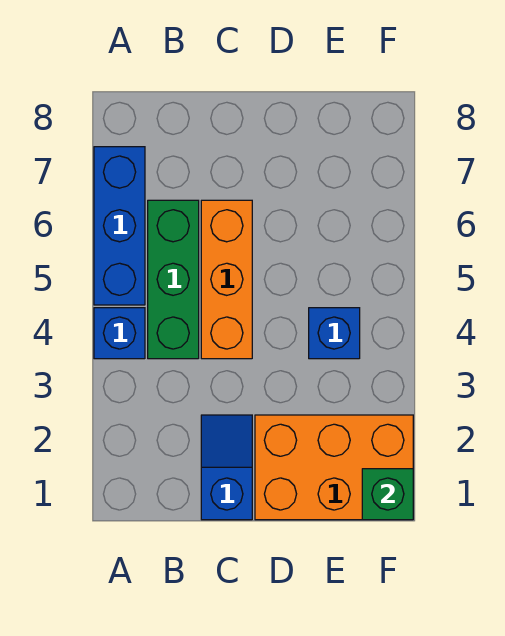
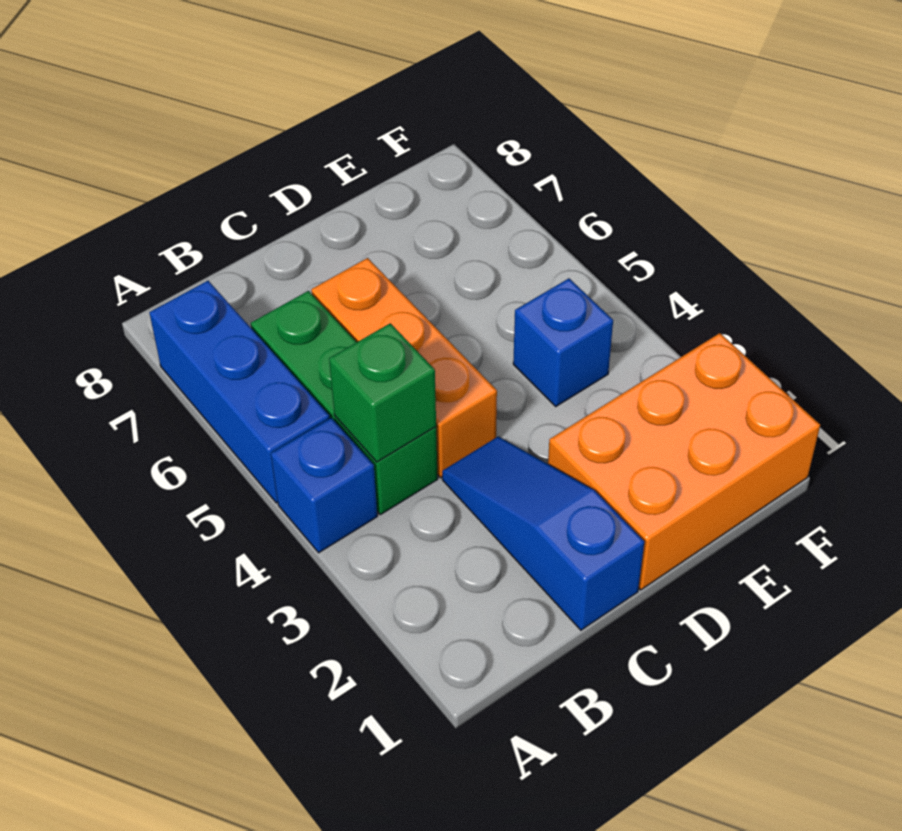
blue 1x2 slope [201,415,252,520] -> blue 1x3 slope [442,436,644,630]
green 1x1 brick [362,469,413,520] -> green 1x1 brick moved to [329,323,436,462]

